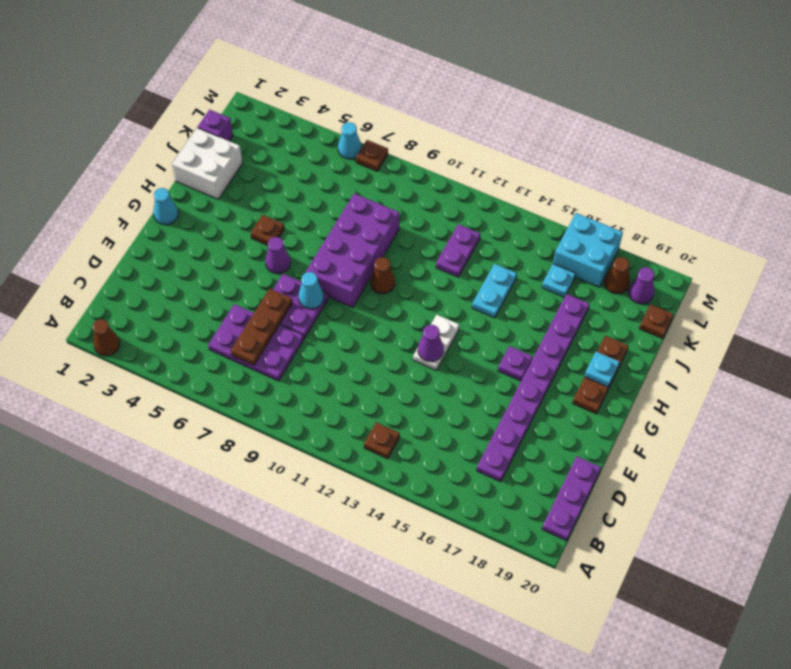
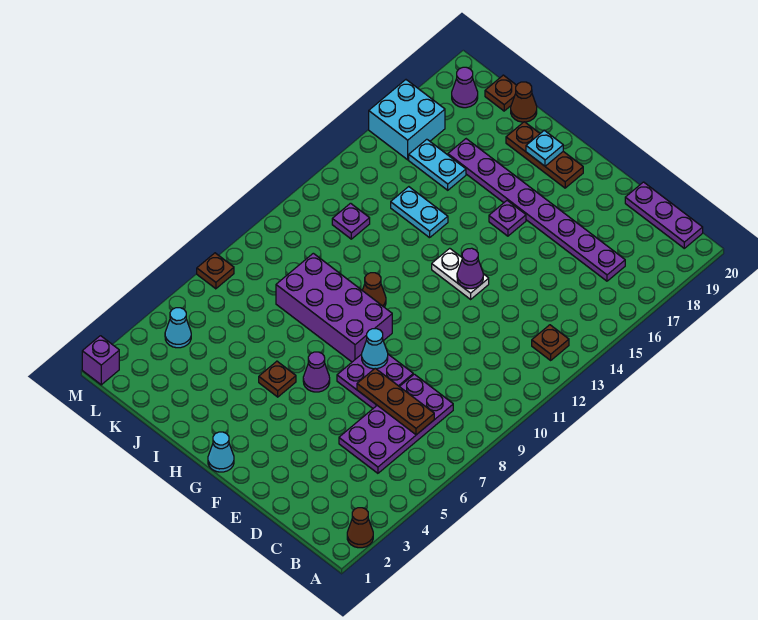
purple 2x3 plate [208,304,304,381] -> purple 2x4 plate [339,374,453,473]
white 2x2 brick [172,128,242,199] -> none
purple 1x2 plate [436,224,480,277] -> purple 1x1 plate [332,203,370,239]
purple 1x1 brick [198,110,233,141] -> purple 1x1 brick moved to [82,336,119,385]
cyan 1x1 plate [542,264,576,297] -> cyan 1x2 plate [409,139,466,190]
brown 1x1 cone [604,257,630,294] -> brown 1x1 cone moved to [511,82,537,122]
cyan 1x1 cone [338,122,362,159] -> cyan 1x1 cone moved to [165,308,191,348]

